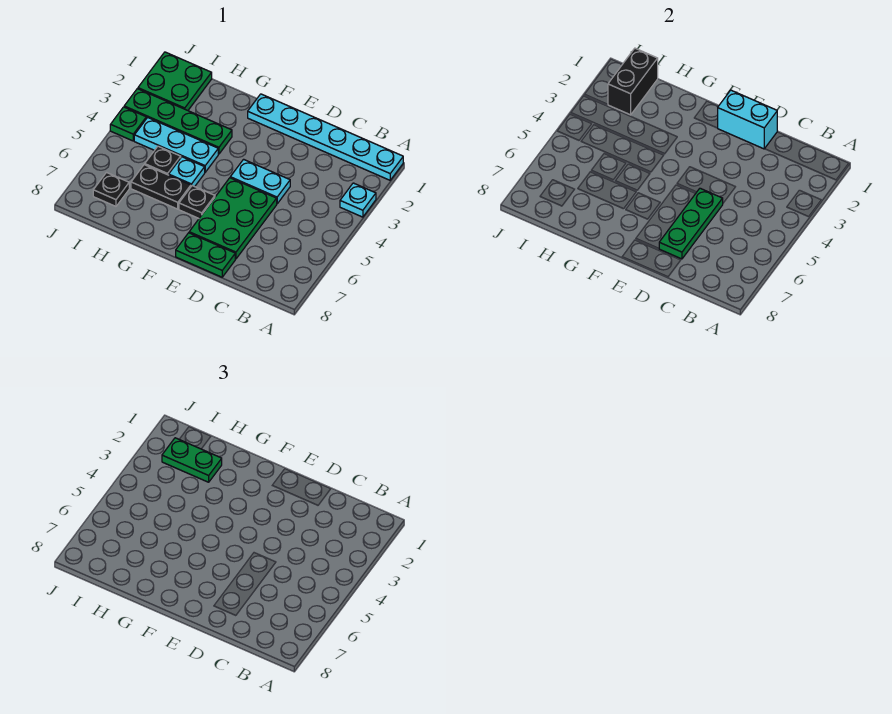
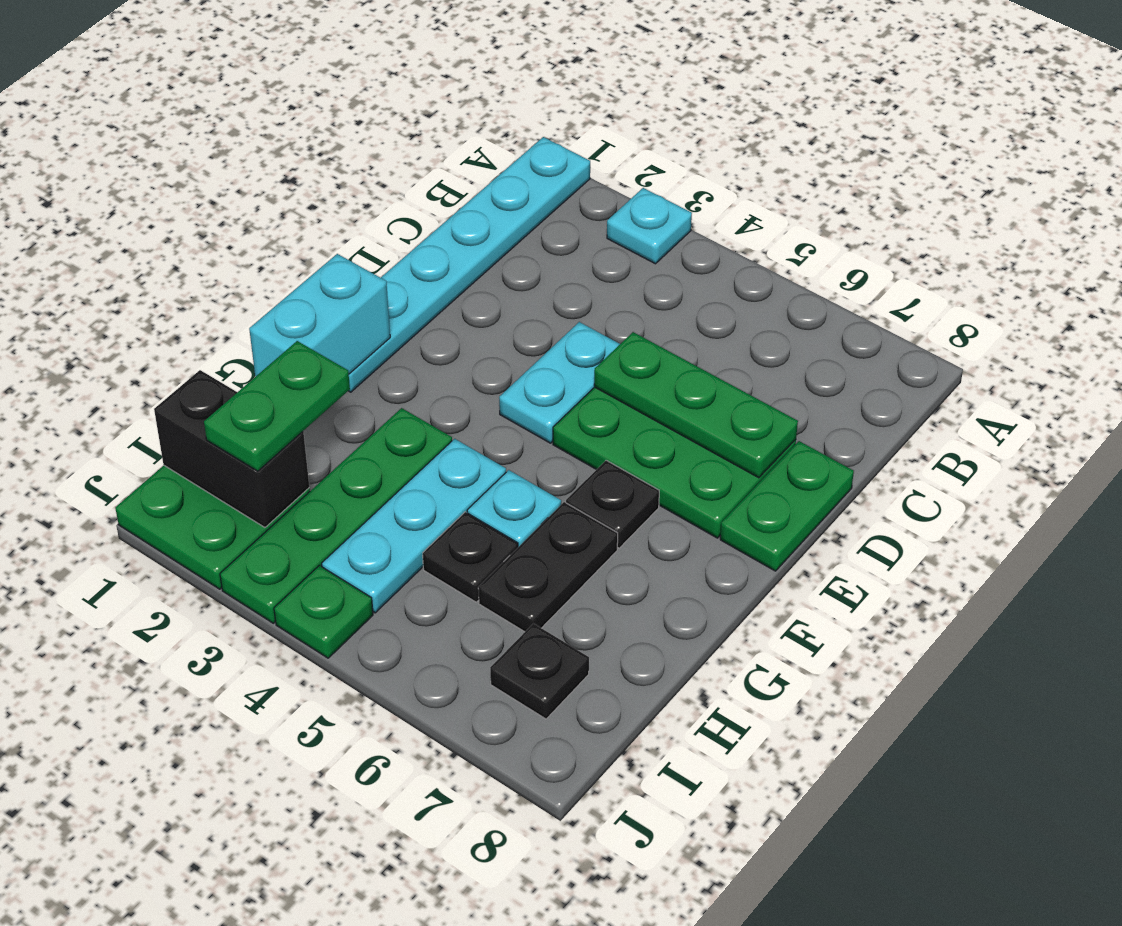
cyan 1x2 brick [718,90,777,149] -> cyan 1x2 brick moved to [249,254,390,377]

